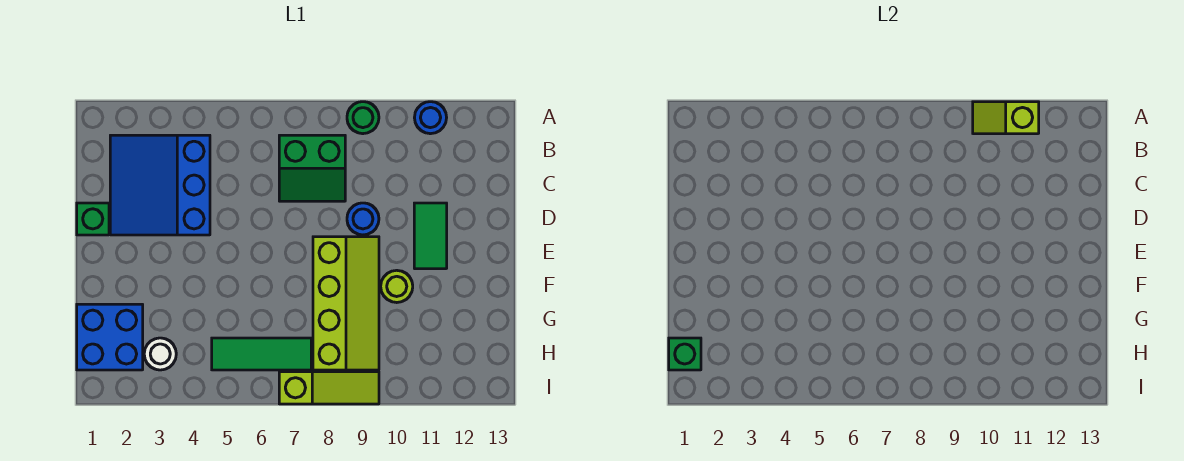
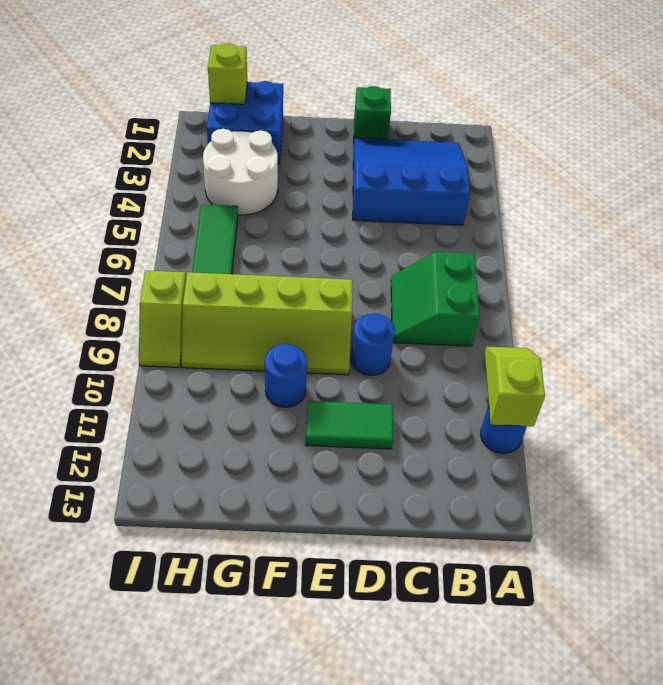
green 1x1 round brick [347,102,379,134] -> none
lime 1x1 round brick [381,270,413,303] -> blue 1x1 round brick [265,344,307,407]
green 1x1 brick [669,338,701,370] -> lime 1x1 brick [208,43,247,104]
white 1x1 round brick [144,338,176,370] -> white 2x2 round brick [203,129,278,215]
lime 1x3 slope [279,372,379,404] -> lime 1x2 slope [139,270,186,368]

